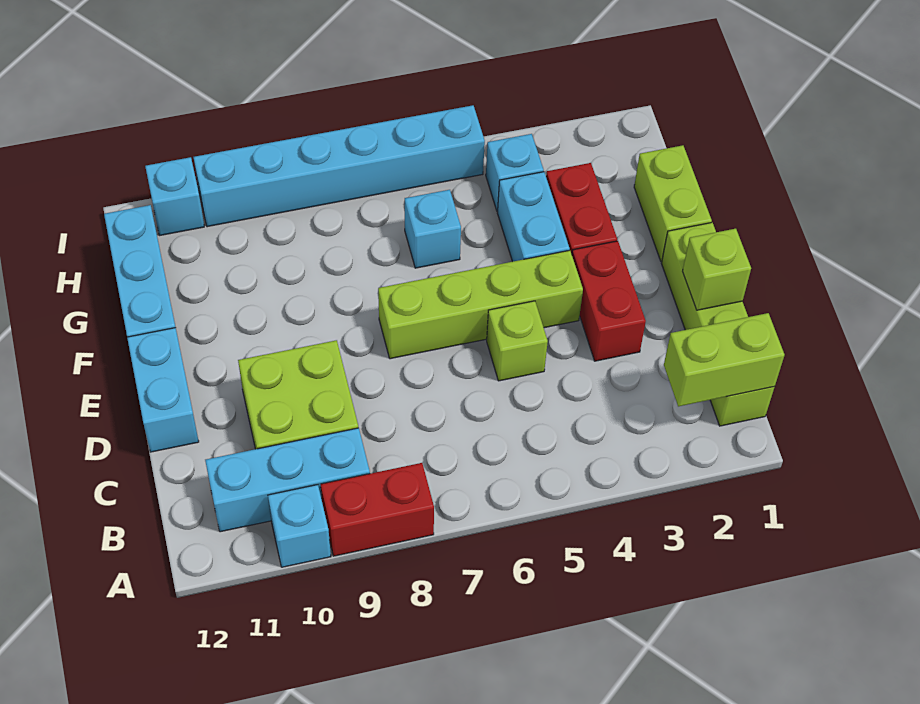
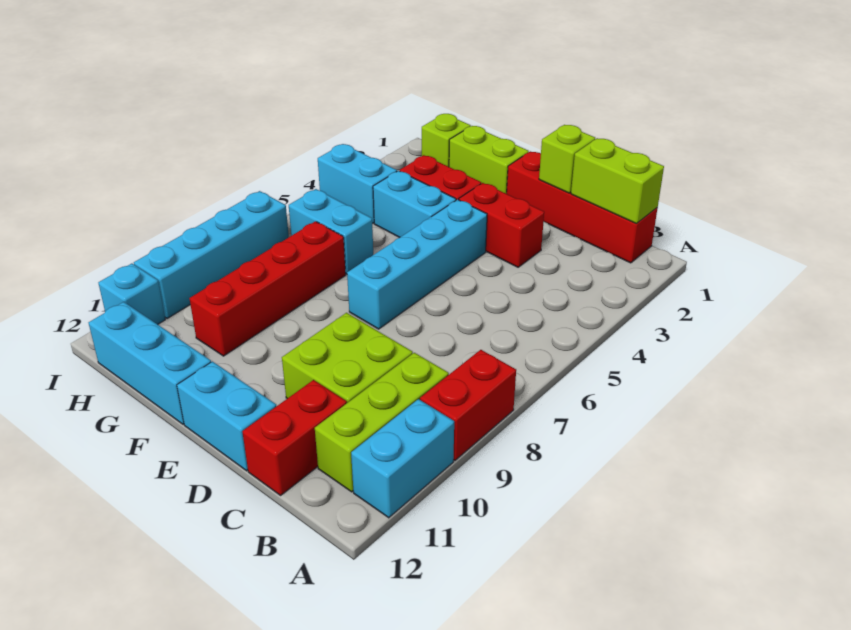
cyan 1x1 brick [268,485,331,567] -> cyan 1x2 brick [351,399,454,518]
lime 1x4 brick [662,223,774,426] -> red 1x4 brick [507,151,658,263]
lime 1x2 brick [664,313,785,406] -> lime 1x2 brick turned to [571,138,664,224]
cyan 1x3 brick [205,428,370,532] -> lime 1x3 brick [315,353,449,492]
none -> red 1x2 brick [242,380,347,495]
lime 1x1 brick [487,301,548,381] -> lime 1x1 brick moved to [422,114,471,167]
lime 1x4 brick [378,250,583,359] -> cyan 1x4 brick [347,199,487,329]
cyan 1x1 brick [405,190,461,268] -> cyan 1x2 brick [289,189,373,274]
none -> red 1x4 brick [189,221,346,356]
cyan 1x1 brick [486,134,544,211] -> cyan 1x2 brick [318,144,397,223]
cyan 1x6 brick [193,105,485,227] -> cyan 1x4 brick [134,191,289,319]

